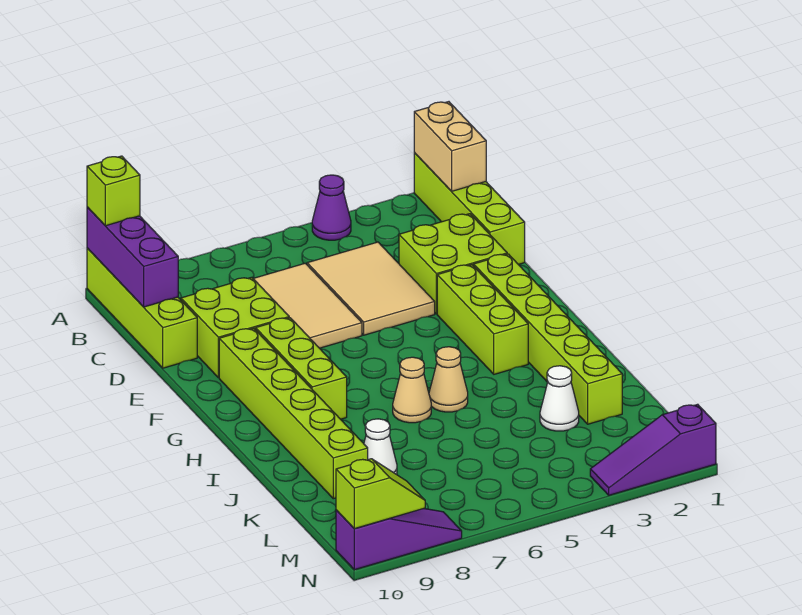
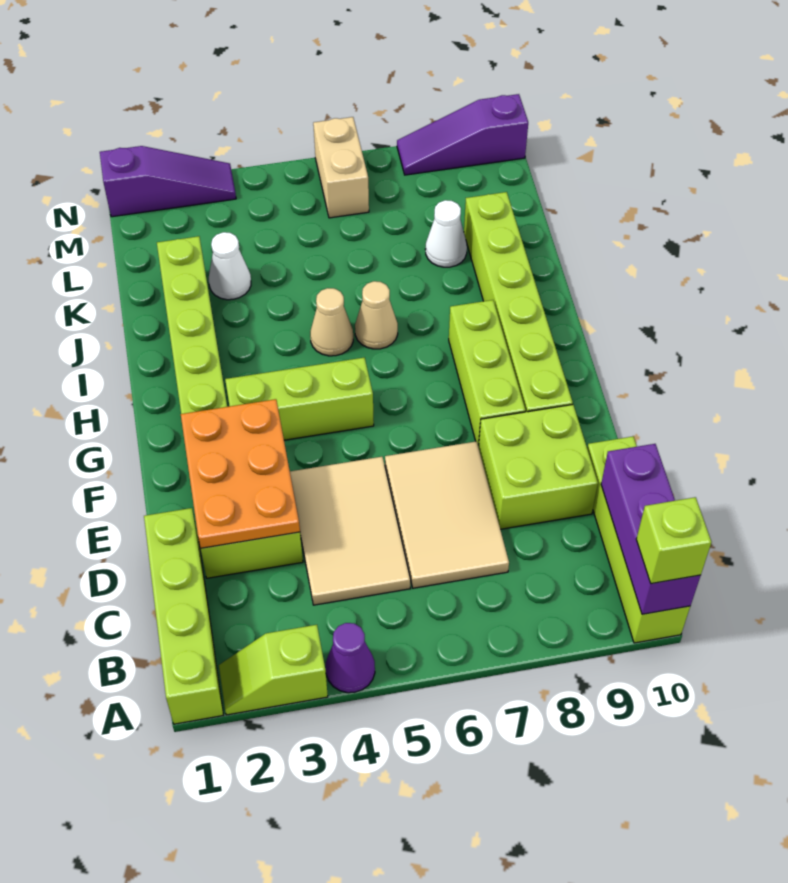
tan 1x2 brick [414,102,486,191] -> tan 1x2 brick moved to [313,117,369,218]
none -> orange 2x3 plate [181,399,300,548]
lime 1x3 brick [437,265,528,374] -> lime 1x3 brick turned to [225,358,374,440]
lime 1x2 slope [336,459,425,529] -> lime 1x2 slope moved to [219,625,328,715]

